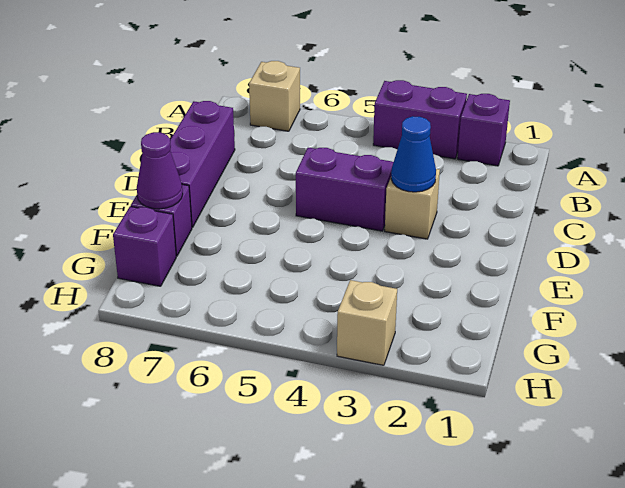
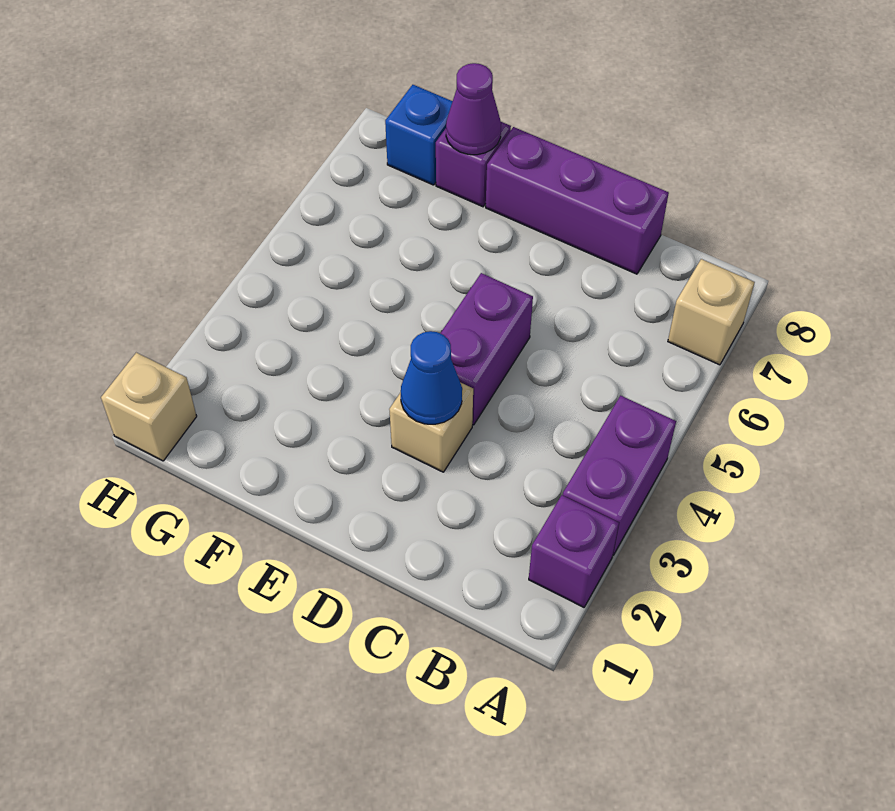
purple 1x1 brick [113,206,176,286] -> blue 1x1 brick [385,85,453,185]
tan 1x1 brick [337,280,397,365] -> tan 1x1 brick moved to [101,353,197,461]

